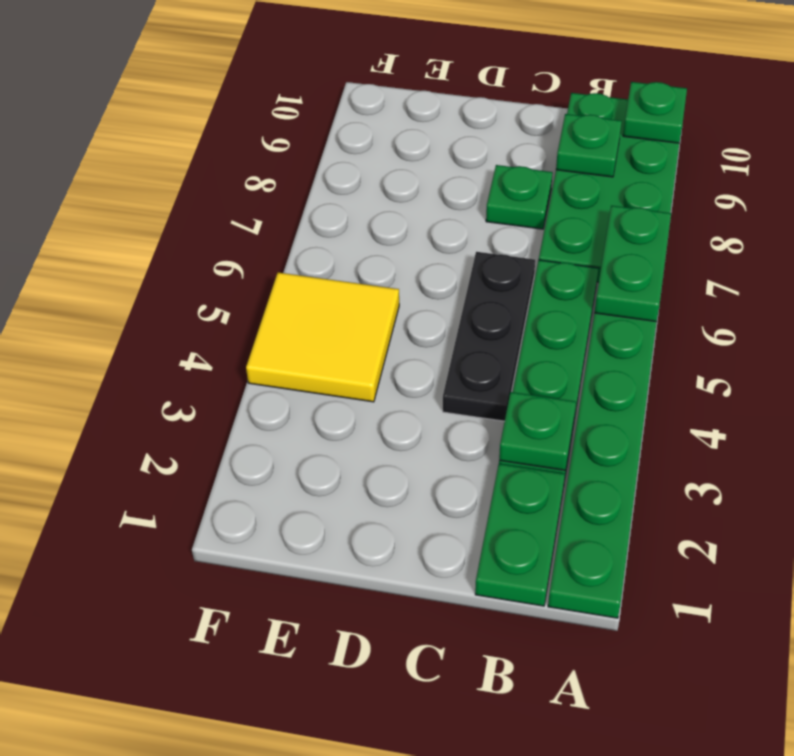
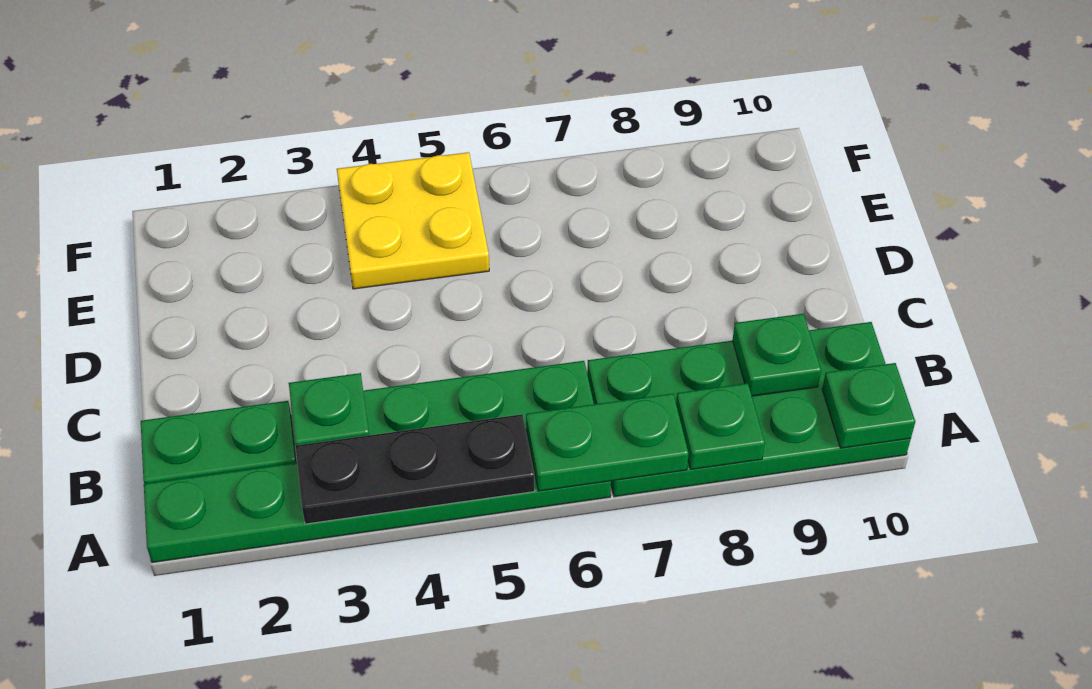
black 1x3 plate [443,252,535,421] -> black 1x3 plate moved to [295,414,535,524]
green 1x1 plate [486,165,553,229] -> green 1x1 plate moved to [676,383,765,469]
yellow 2x2 tile [246,272,399,402] -> yellow 2x2 plate [337,152,489,289]

